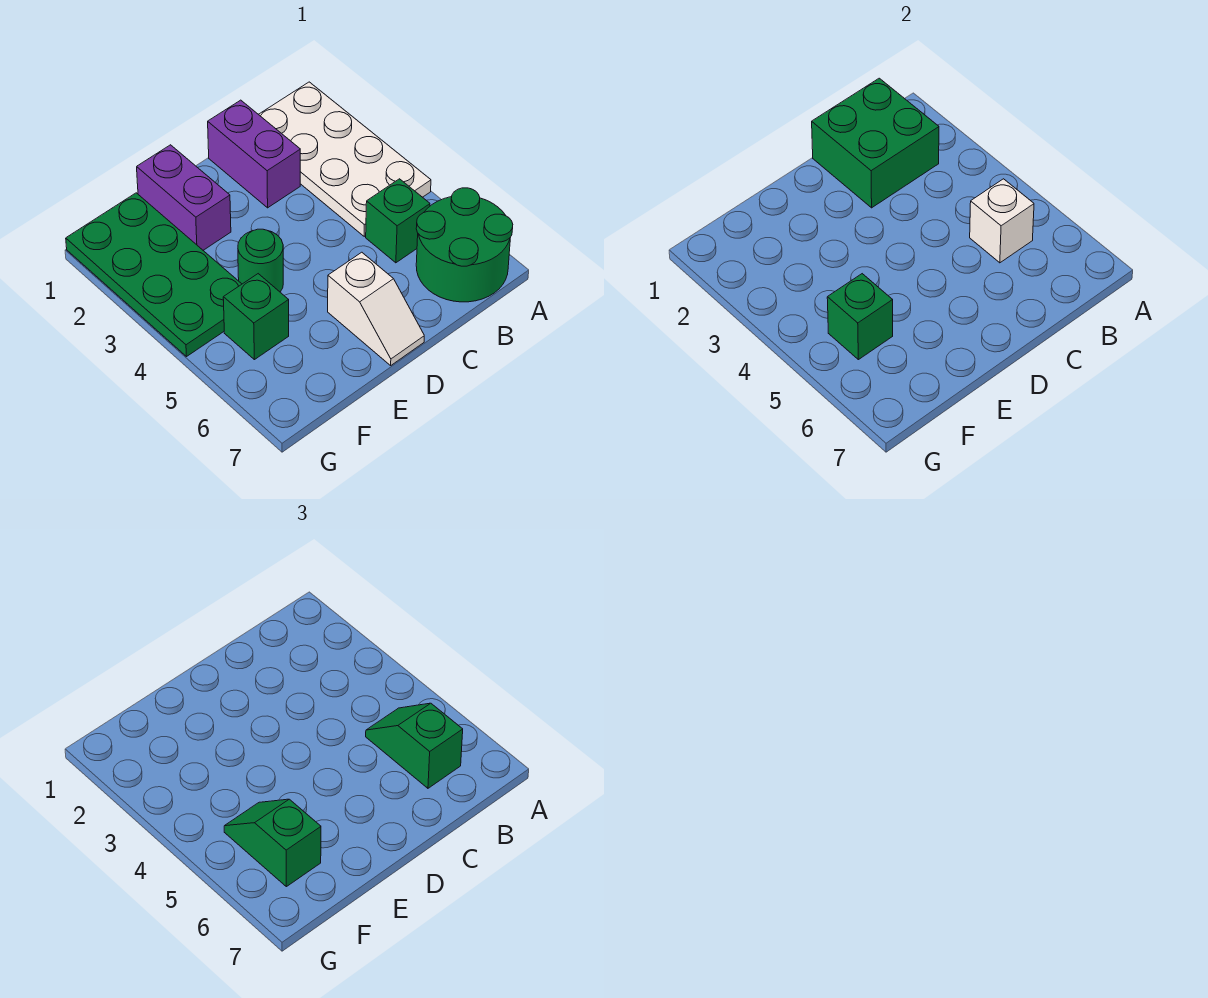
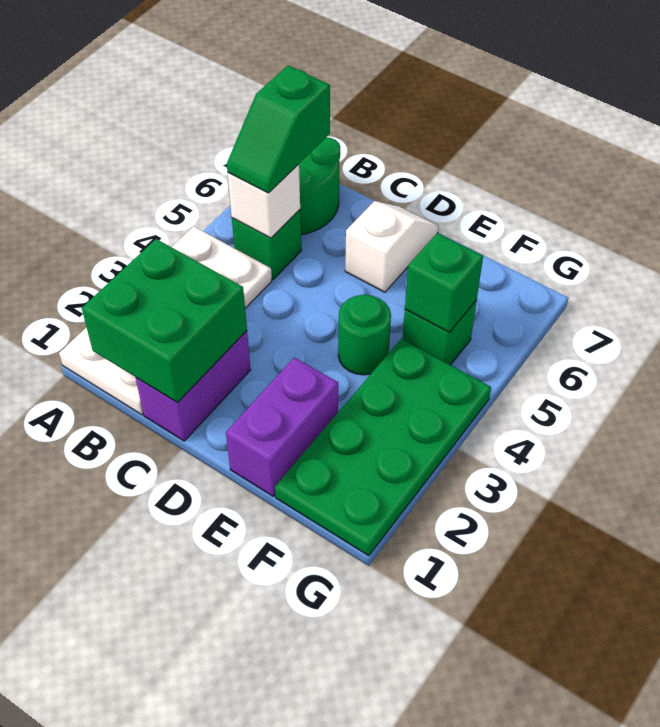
green 1x2 slope [224,799,321,887] -> none

